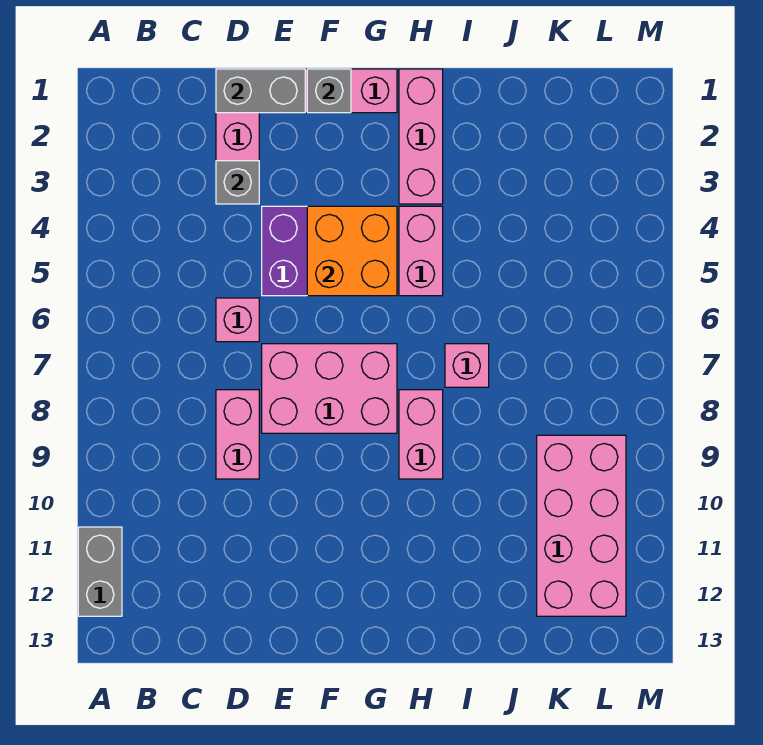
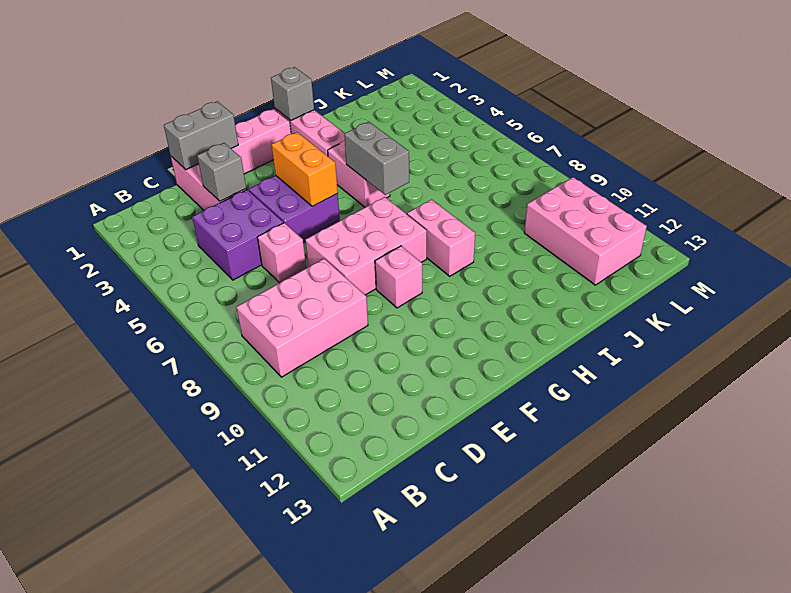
grey 1x2 brick [78,527,122,616] -> grey 1x2 brick moved to [344,122,409,195]
none -> purple 2x2 brick [192,190,283,280]
pink 1x2 brick [216,390,259,479] -> pink 2x3 brick [237,259,368,377]
grey 1x1 brick [307,69,351,113] -> grey 1x1 brick moved to [271,67,314,120]
orange 2x2 brick [307,206,397,296] -> orange 1x2 brick [272,132,338,206]
pink 1x1 brick [445,344,489,387] -> pink 1x1 brick moved to [375,246,422,308]
pink 2x4 brick [537,435,626,616] -> pink 2x3 brick [524,177,647,285]

